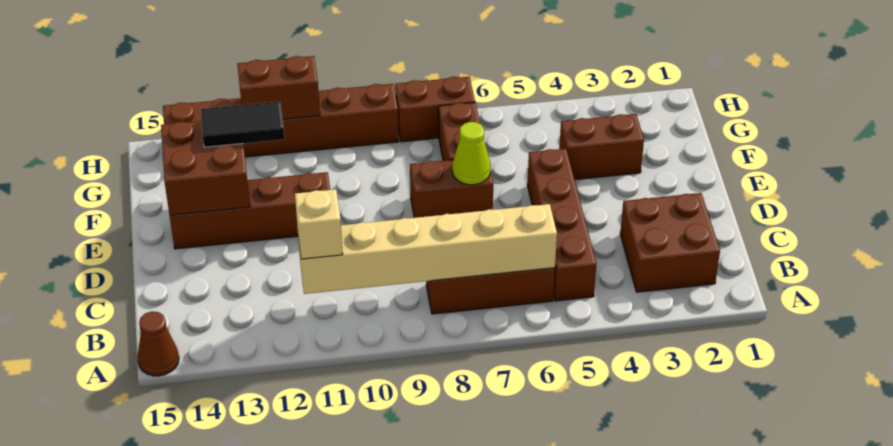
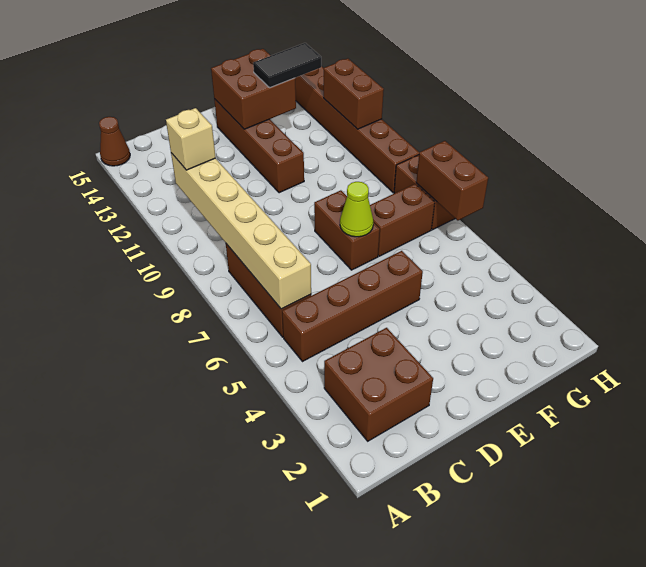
brown 1x2 brick [559,114,644,180] -> brown 1x2 brick moved to [416,141,488,220]
black 1x2 tile [201,101,284,147] -> black 1x2 tile turned to [253,43,321,88]

